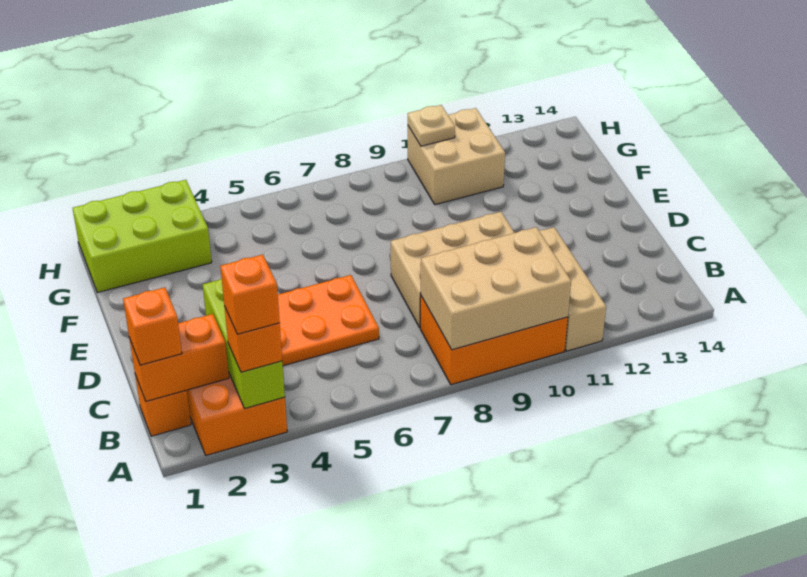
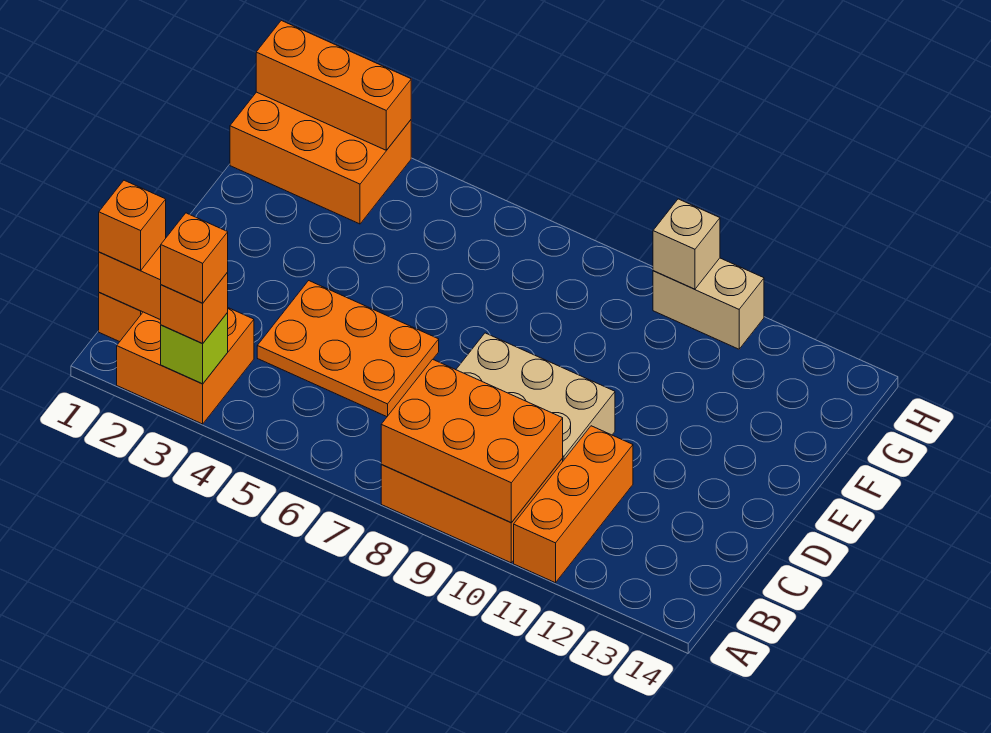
lime 1x3 brick [203,279,285,408] -> lime 1x1 brick [161,313,228,384]
tan 2x3 brick [421,227,571,350] -> orange 2x3 brick [381,359,563,523]
tan 1x3 brick [539,227,606,351] -> orange 1x3 brick [514,426,633,583]
lime 2x3 brick [73,180,212,293] -> orange 2x3 brick [230,92,411,224]
tan 2x2 brick [408,108,505,205] -> tan 1x2 brick [653,258,764,349]
none -> orange 1x3 brick [256,21,411,150]
tan 1x1 plate [408,105,455,146] -> tan 1x1 brick [653,199,720,289]

